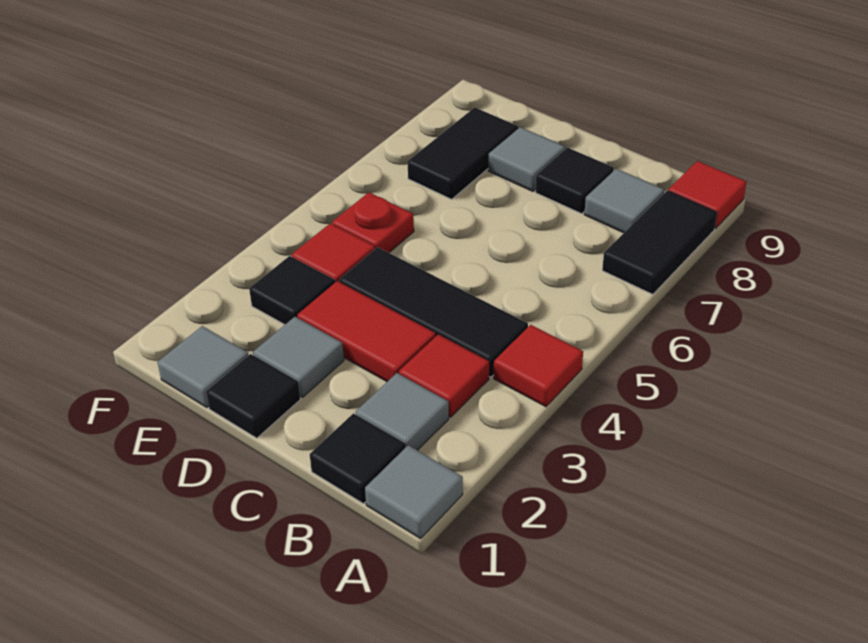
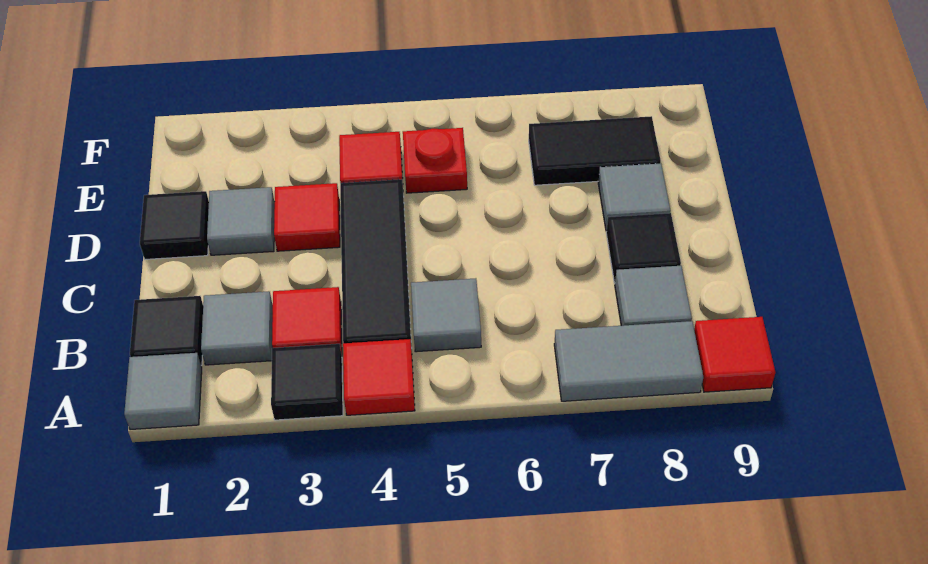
black 1x2 tile [602,191,717,294] -> grey 1x2 tile [554,321,703,401]
red 1x2 tile [297,281,436,381] -> red 1x1 tile [274,183,340,251]
grey 1x1 tile [158,326,248,408] -> grey 1x1 tile moved to [411,278,481,352]
black 1x1 tile [249,256,335,324] -> black 1x1 tile moved to [271,344,343,420]

